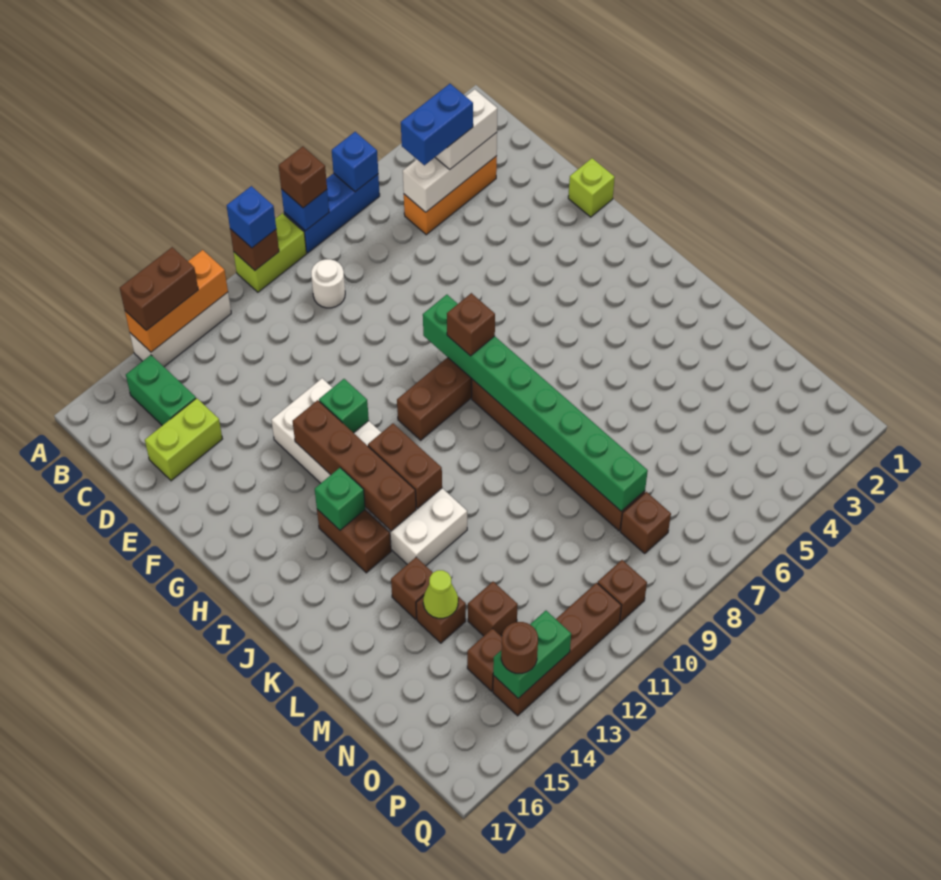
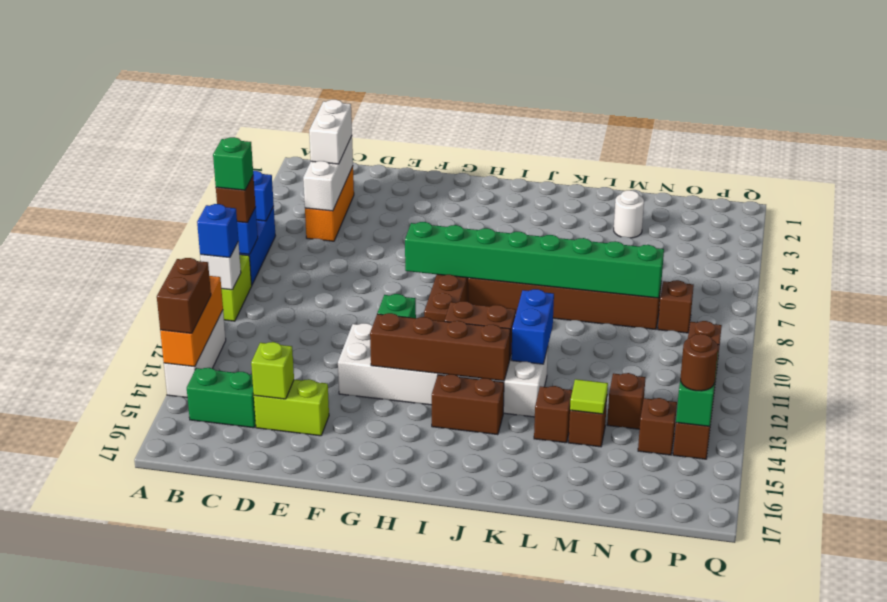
brown 1x1 brick [230,229,279,270] -> white 1x1 brick [200,241,241,290]
blue 1x2 brick [401,84,473,165] -> blue 1x2 brick moved to [511,289,554,364]
white 1x1 round brick [311,259,345,308] -> white 1x1 round brick moved to [614,190,644,238]
lime 1x2 brick [145,398,222,481] -> lime 1x2 brick turned to [254,379,329,436]
lime 1x1 brick [568,158,615,217] -> lime 1x1 brick moved to [251,342,294,399]
brown 1x1 brick [447,293,495,356] -> none
green 1x1 brick [315,468,365,530] -> green 1x1 brick moved to [213,137,253,190]
lime 1x1 cone [423,570,458,618] -> lime 1x1 tile [570,379,608,414]

